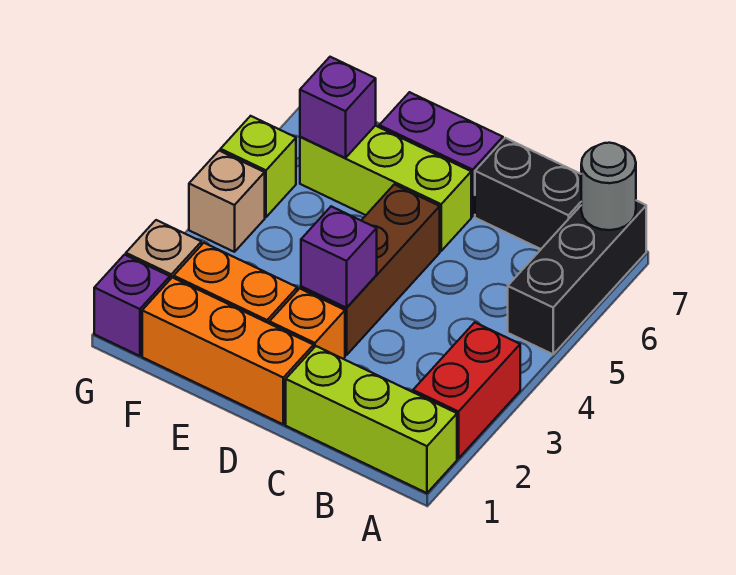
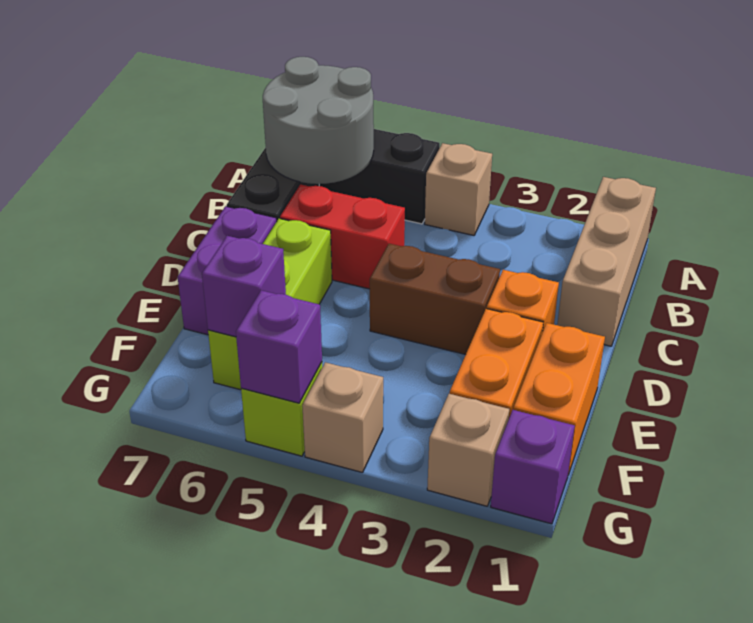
lime 1x3 brick [286,346,457,493] -> tan 1x3 brick [557,177,656,346]
red 1x2 brick [413,322,520,458] -> red 1x2 brick moved to [280,185,405,289]
none -> tan 1x1 brick [425,143,492,235]
grey 1x1 round brick [581,143,636,230] -> grey 2x2 round brick [263,57,374,184]
orange 1x3 brick [142,277,314,424] -> orange 1x2 brick [513,323,605,475]
brown 1x3 brick [301,184,440,355] -> brown 1x2 brick [370,244,500,355]
purple 1x1 brick [301,206,377,308] -> purple 1x1 brick moved to [236,290,322,403]

